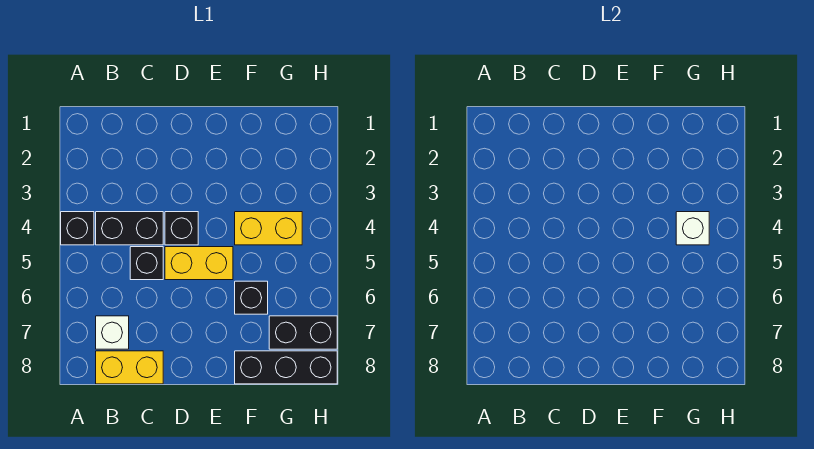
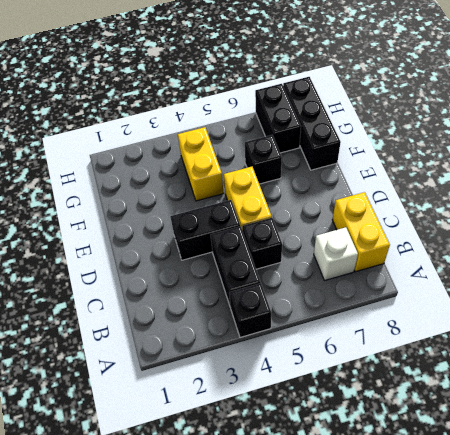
black 1x1 brick [165,212,198,245] -> black 1x2 brick [170,200,240,260]
white 1x1 brick [676,212,709,245] -> none

